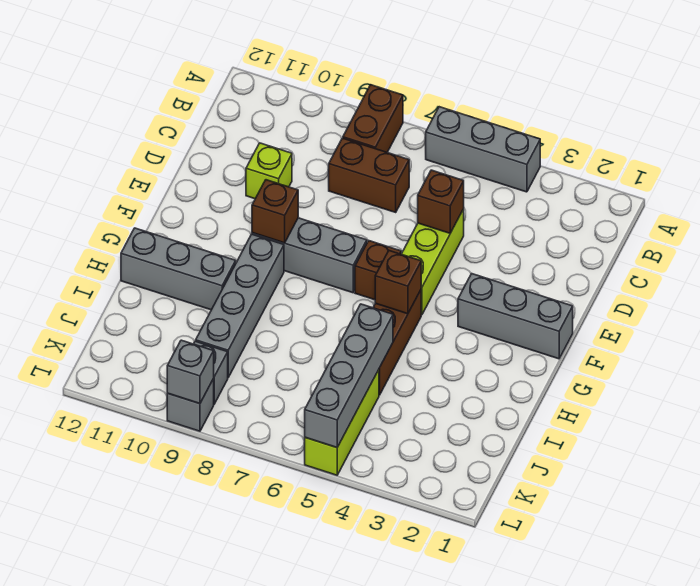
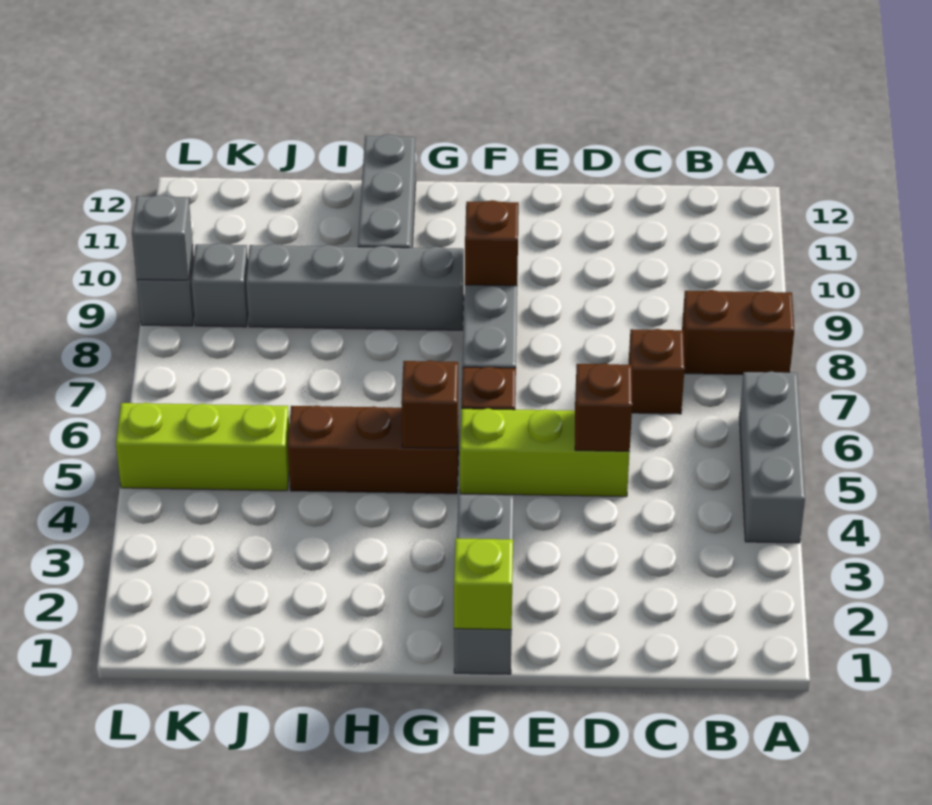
brown 1x2 brick [329,138,409,212] -> brown 1x1 brick [629,329,685,414]
lime 1x1 brick [246,143,292,199] -> lime 1x1 brick moved to [454,538,513,630]
grey 1x4 brick [305,304,393,448] -> none

